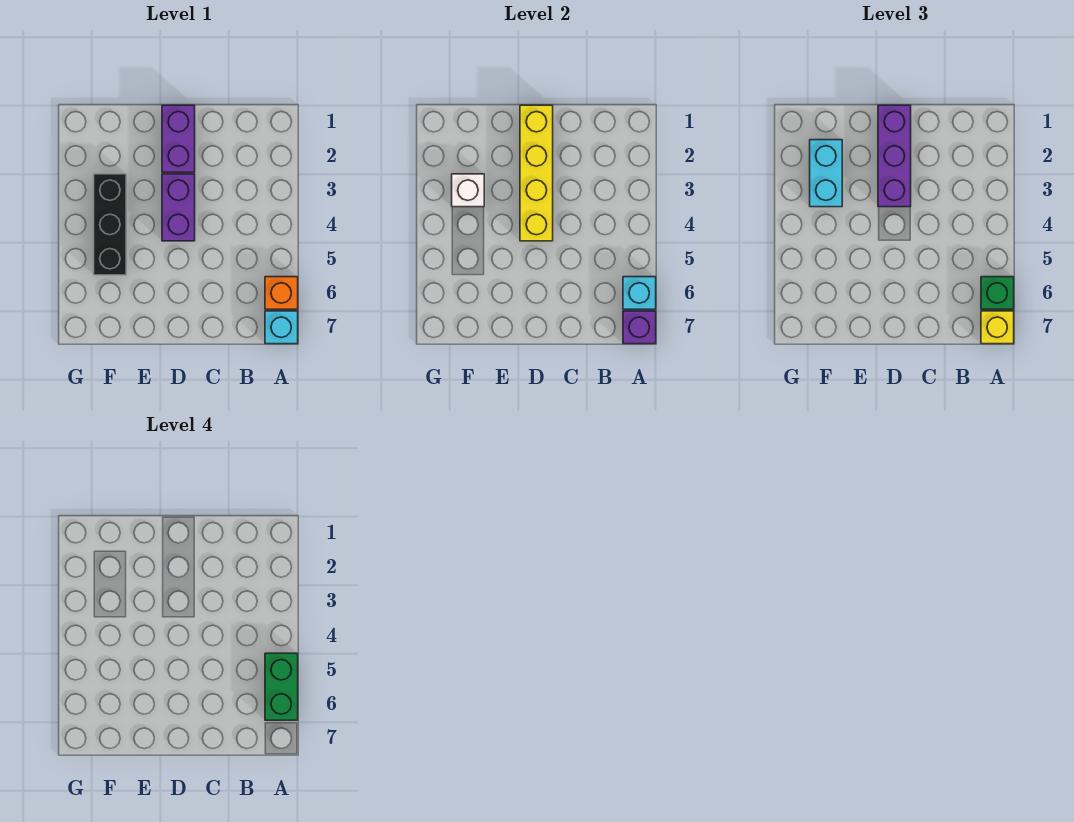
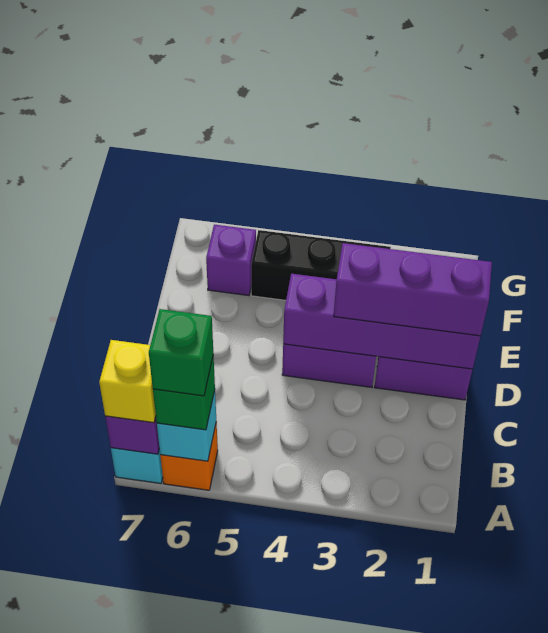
green 1x2 brick [265,653,298,720] -> green 1x1 brick [149,309,213,396]
yellow 1x4 brick [520,105,553,241] -> purple 1x4 brick [283,274,480,369]
cyan 1x2 brick [810,140,842,207] -> none
white 1x1 brick [452,174,484,207] -> none
none -> purple 1x1 brick [206,225,256,296]

